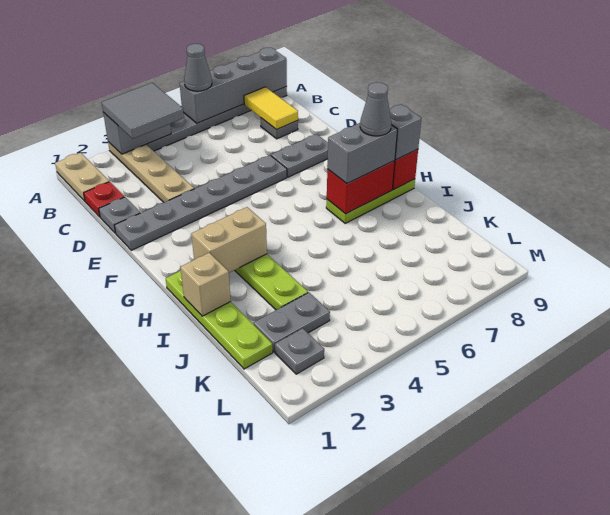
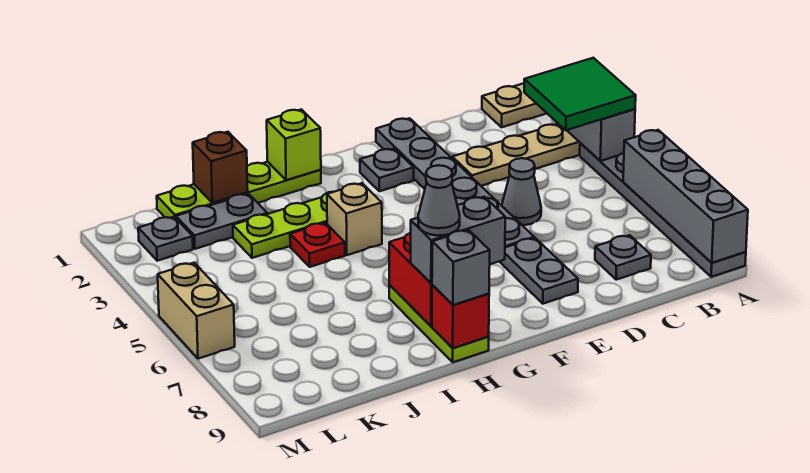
grey 2x2 tile [102,83,184,139] -> green 2x2 tile [524,58,636,130]
grey 1x1 cone [184,44,212,91] -> grey 1x1 cone moved to [502,158,541,225]
yellow 1x2 tile [244,87,298,130] -> none
red 1x1 plate [84,182,124,217] -> red 1x1 plate moved to [290,223,345,267]
grey 1x1 plate [99,197,140,233] -> grey 1x1 plate moved to [360,149,414,191]
none -> lime 1x1 brick [267,110,321,180]
tan 1x2 brick [192,207,267,273] -> tan 1x2 brick moved to [158,263,235,359]
grey 1x2 brick [327,123,397,184] -> grey 1x2 brick turned to [411,197,505,283]
tan 1x1 brick [181,253,231,316] -> tan 1x1 brick moved to [327,183,382,255]
none -> brown 1x1 brick [193,132,248,203]
grey 1x2 plate [253,293,330,352] -> grey 1x2 plate turned to [176,194,267,249]

